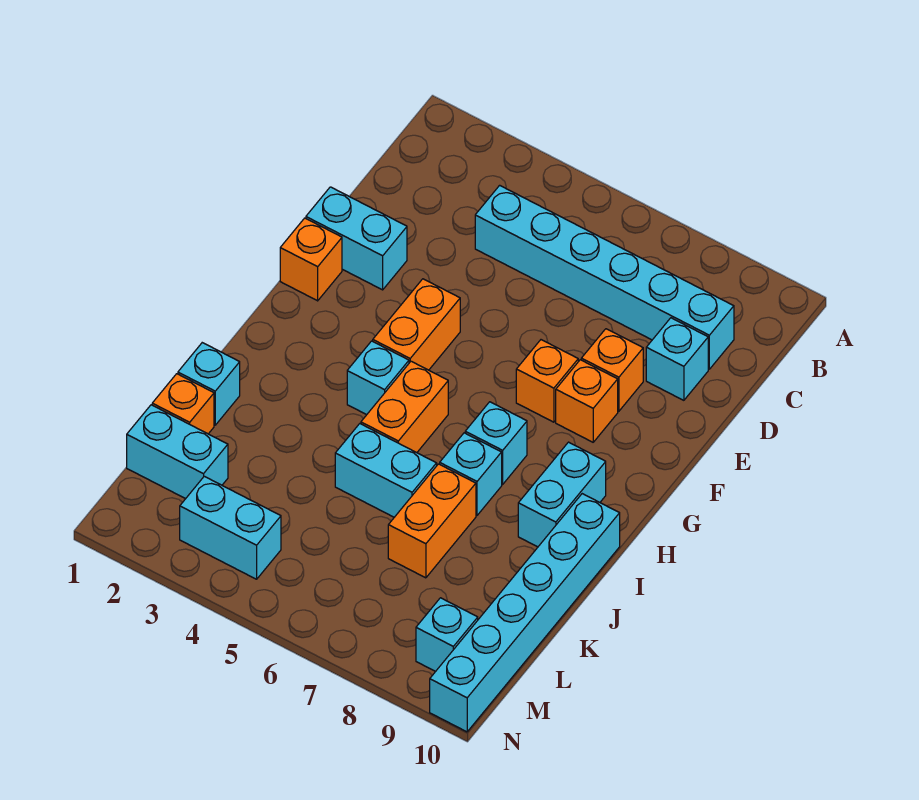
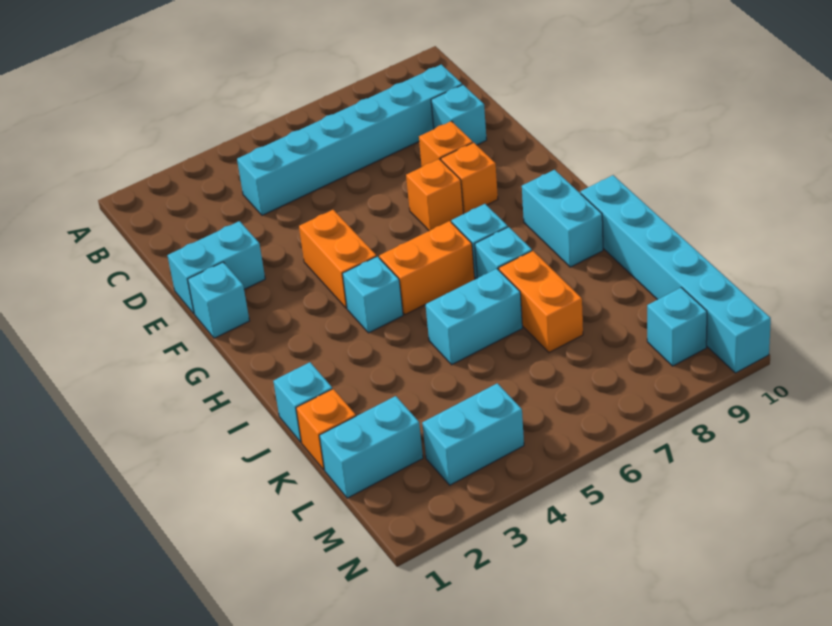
orange 1x1 brick [280,218,342,301] -> cyan 1x1 brick [188,262,249,338]
orange 1x2 brick [361,361,448,453] -> orange 1x2 brick turned to [379,221,475,315]

